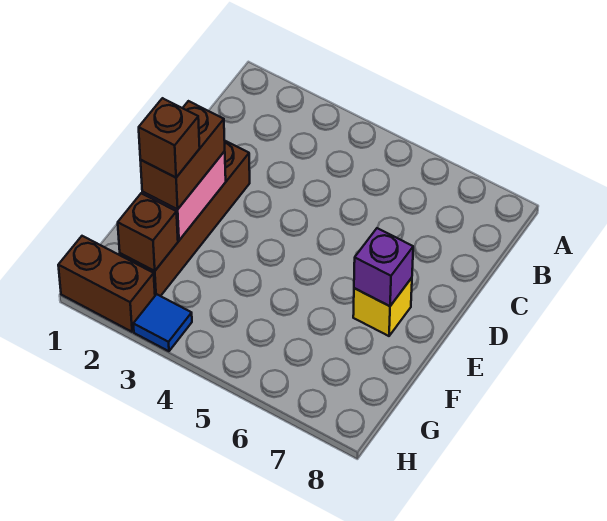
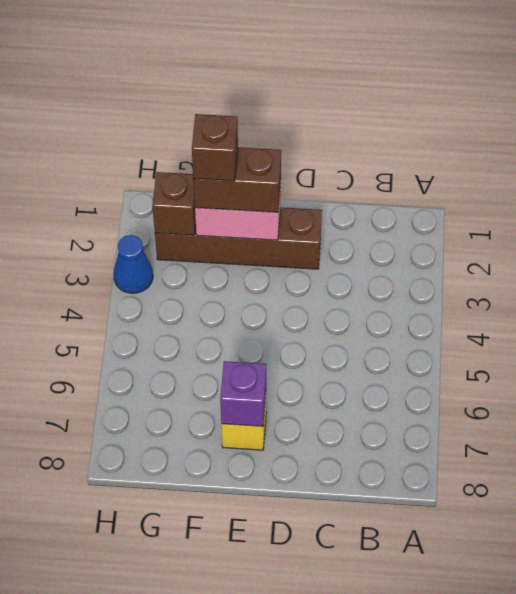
brown 1x2 brick [58,236,155,332] -> none
blue 1x1 tile [133,294,192,351] -> blue 1x1 cone [114,235,153,293]

